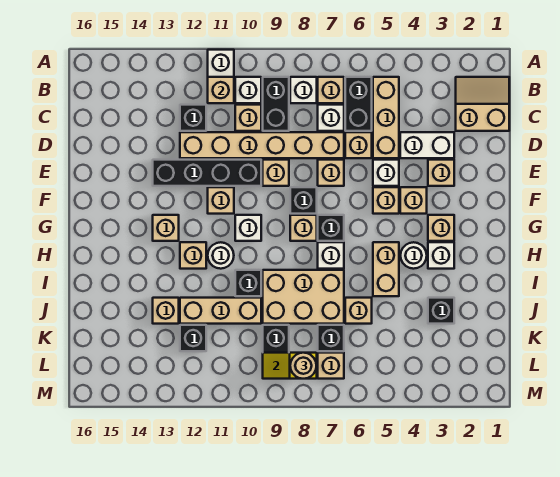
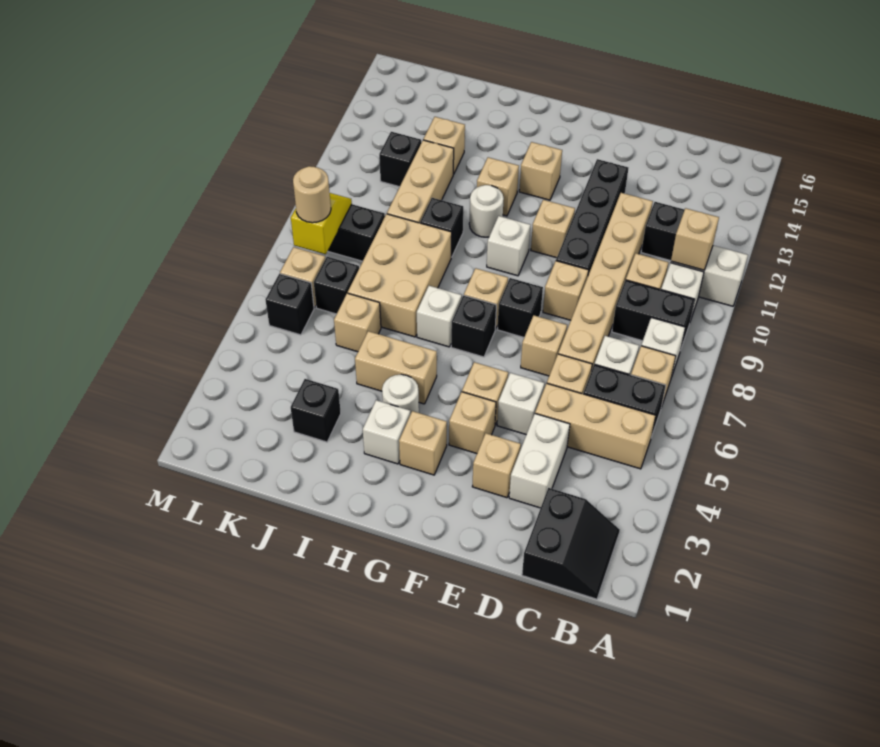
tan 2x2 slope [456,77,509,131] -> black 2x2 slope [522,488,620,599]
none -> black 1x1 brick [266,274,314,335]

